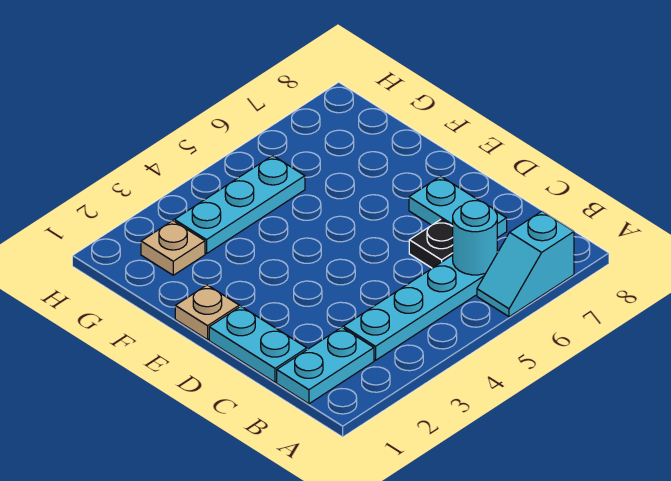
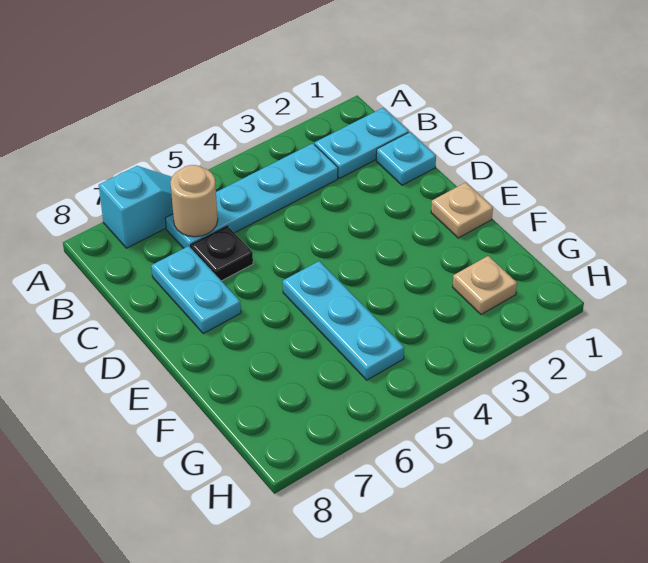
cyan 1x1 round brick [453,201,497,275] -> tan 1x1 round brick [170,165,218,237]
cyan 1x2 plate [209,306,307,382] -> cyan 1x1 plate [376,132,436,185]
cyan 1x3 plate [174,156,305,254] -> cyan 1x3 plate turned to [283,261,404,380]

